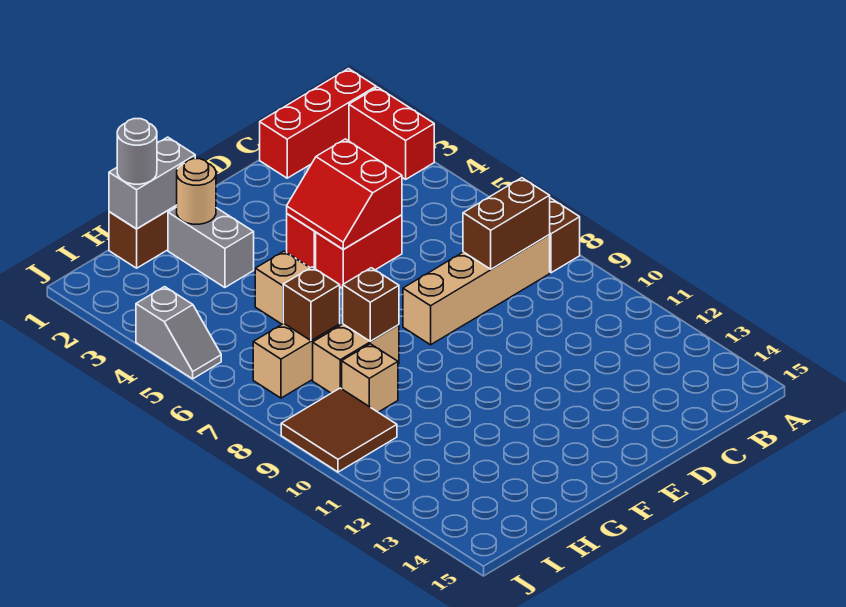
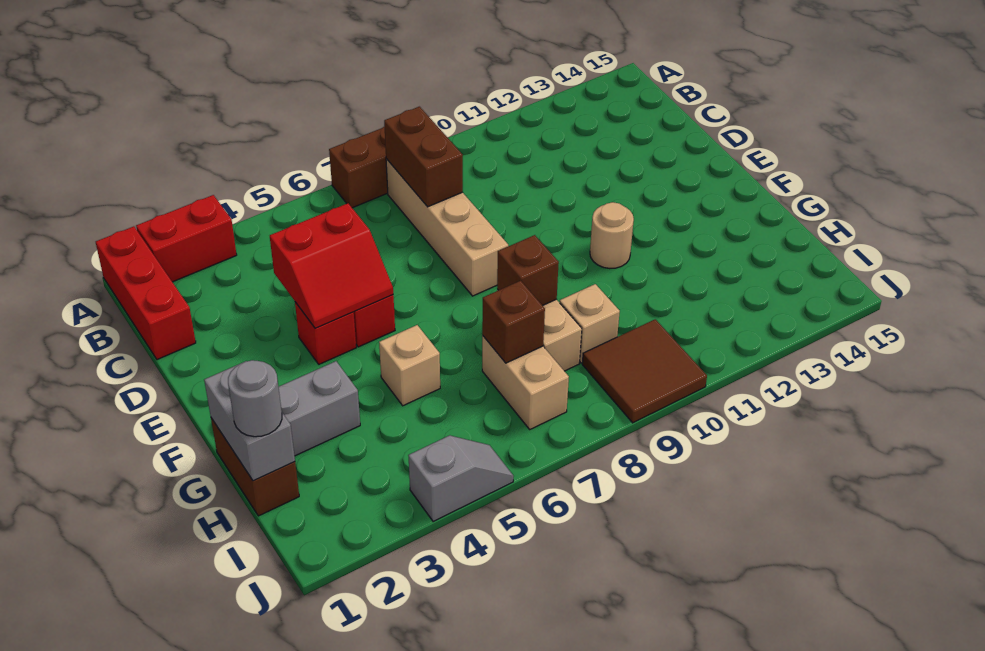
tan 1x1 round brick [177,159,216,224] -> tan 1x1 round brick moved to [590,202,634,269]

